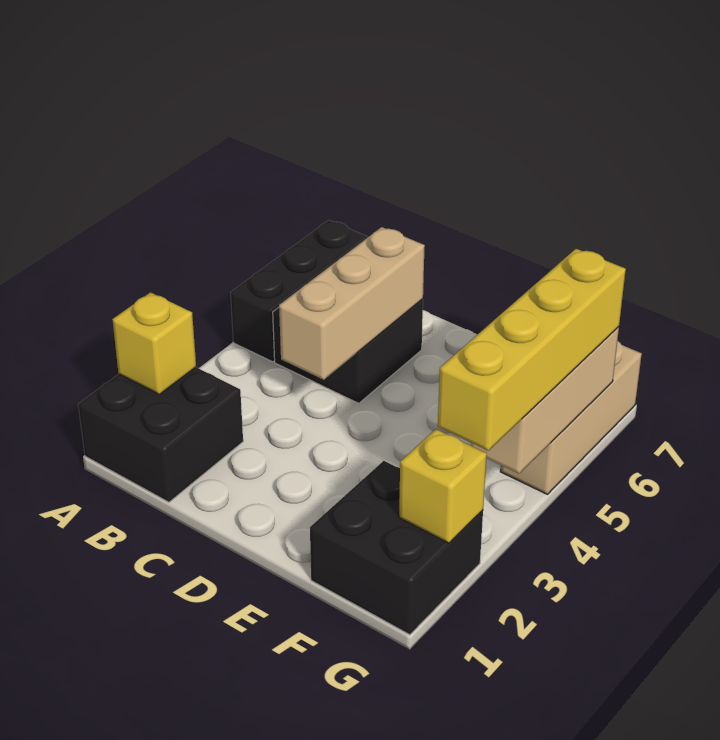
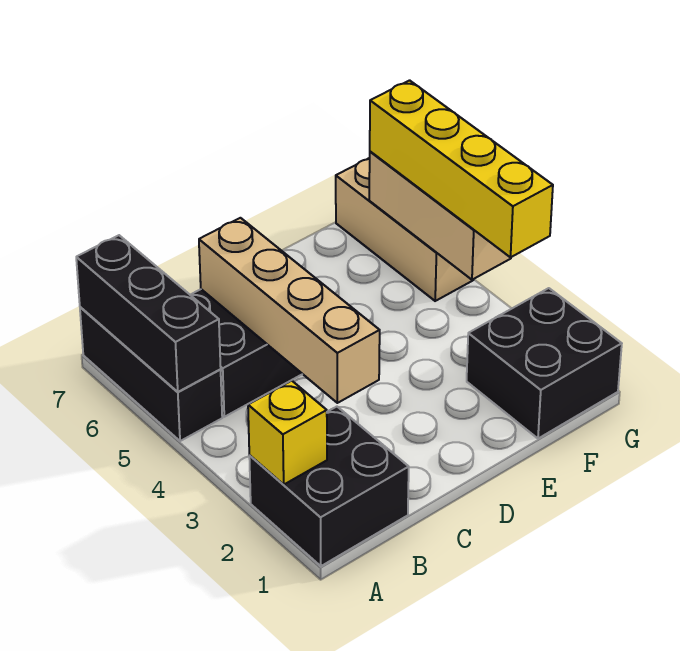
none -> black 1x3 brick [76,235,221,392]
tan 1x3 brick [279,227,425,380] -> tan 1x4 brick [199,218,380,403]
yellow 1x1 brick [399,429,487,543] -> none

